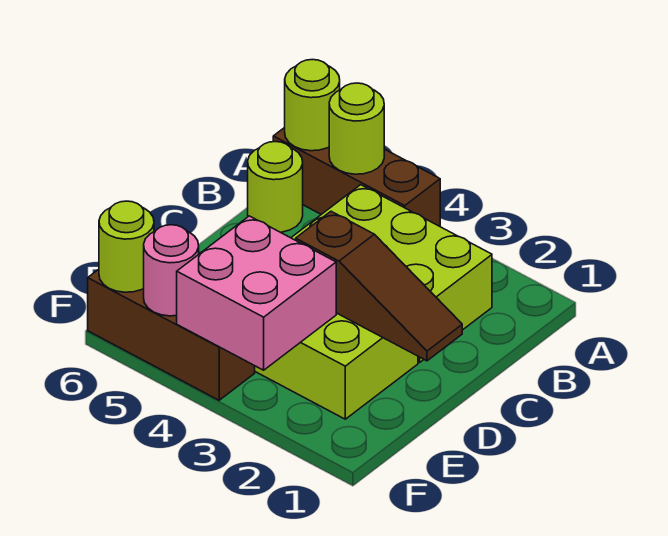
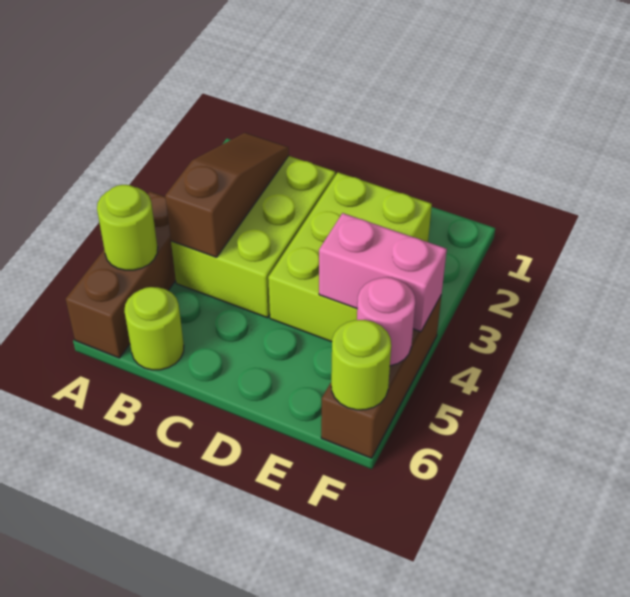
lime 1x1 round brick [285,60,340,151] -> none
brown 1x3 slope [296,211,462,361] -> brown 1x3 slope moved to [165,133,289,257]
pink 2x2 brick [177,216,336,370] -> pink 1x2 brick [319,213,447,332]

